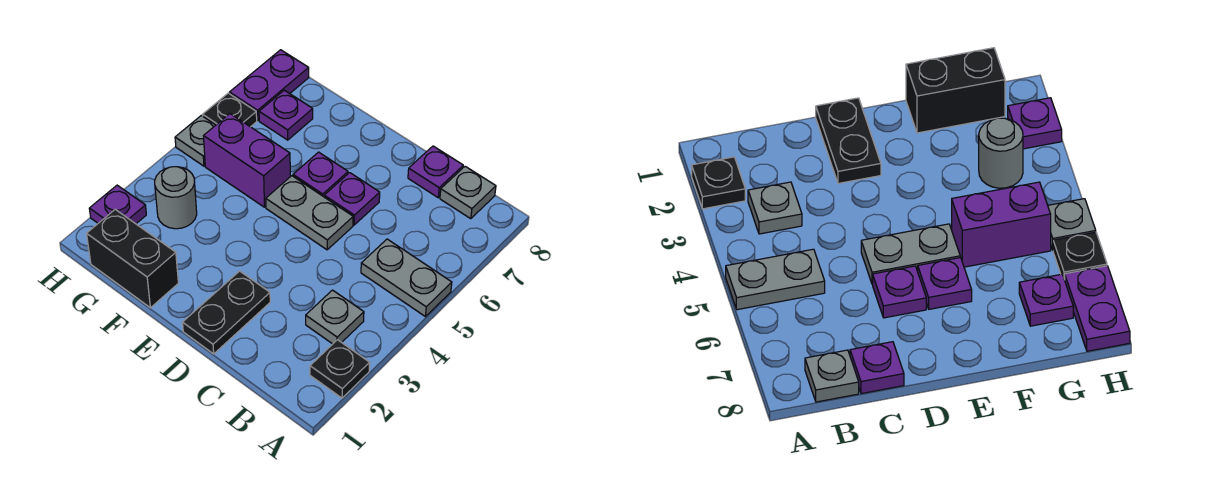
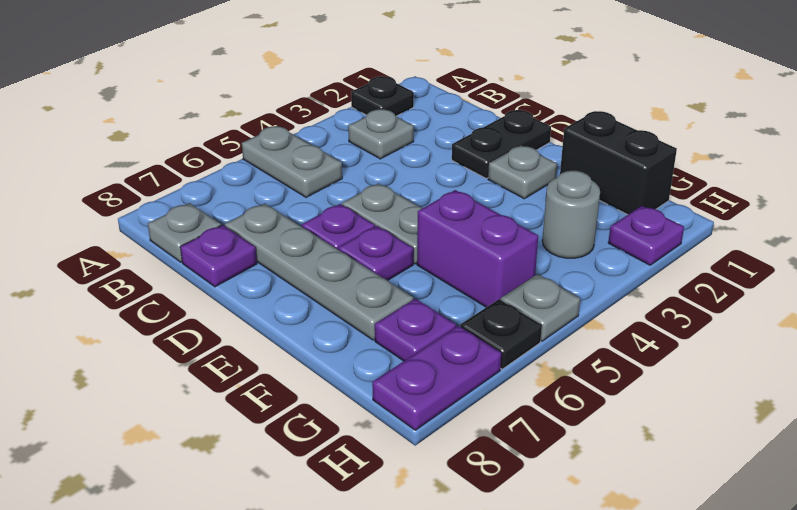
none -> grey 1x4 plate [225,204,413,340]
none -> grey 1x1 plate [488,145,557,199]

